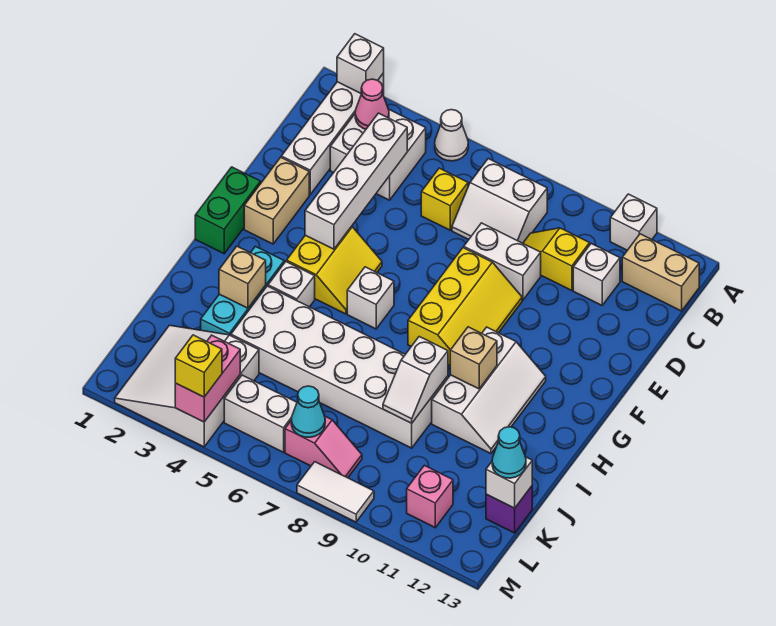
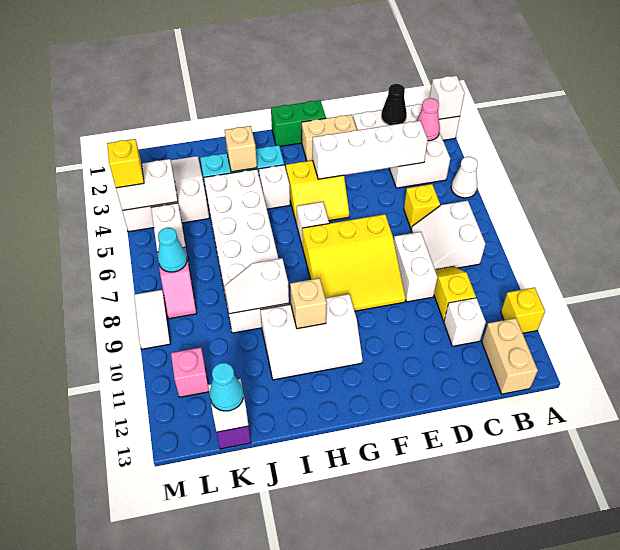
white 1x1 brick [610,194,657,250] -> yellow 1x1 brick [501,287,545,333]
none -> black 1x1 cone [381,84,407,125]
yellow 2x3 slope [408,248,522,366] -> yellow 3x3 slope [302,214,406,311]
pink 1x2 brick [175,335,240,422] -> white 1x2 brick [116,159,178,211]

